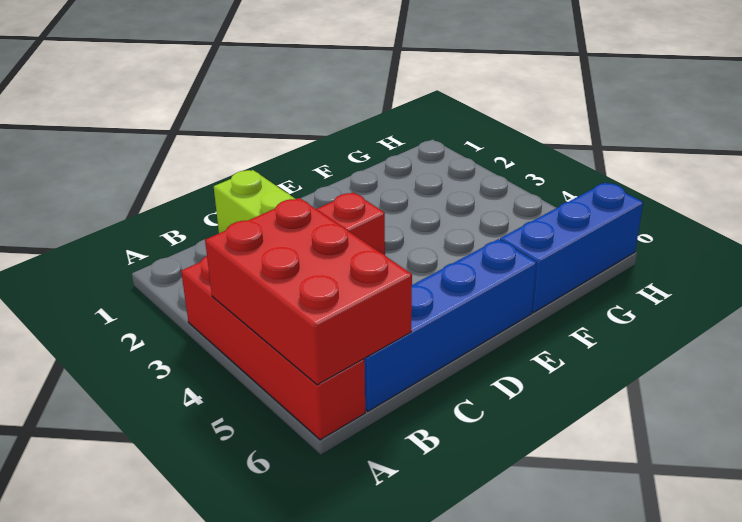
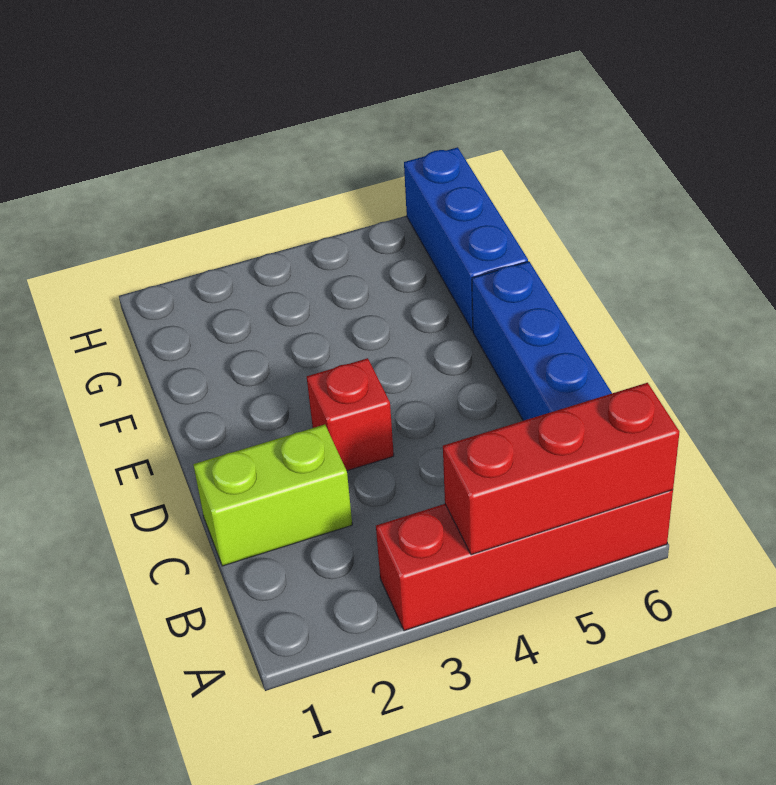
red 2x3 brick [205,198,412,385] -> red 1x3 brick [443,383,679,555]

